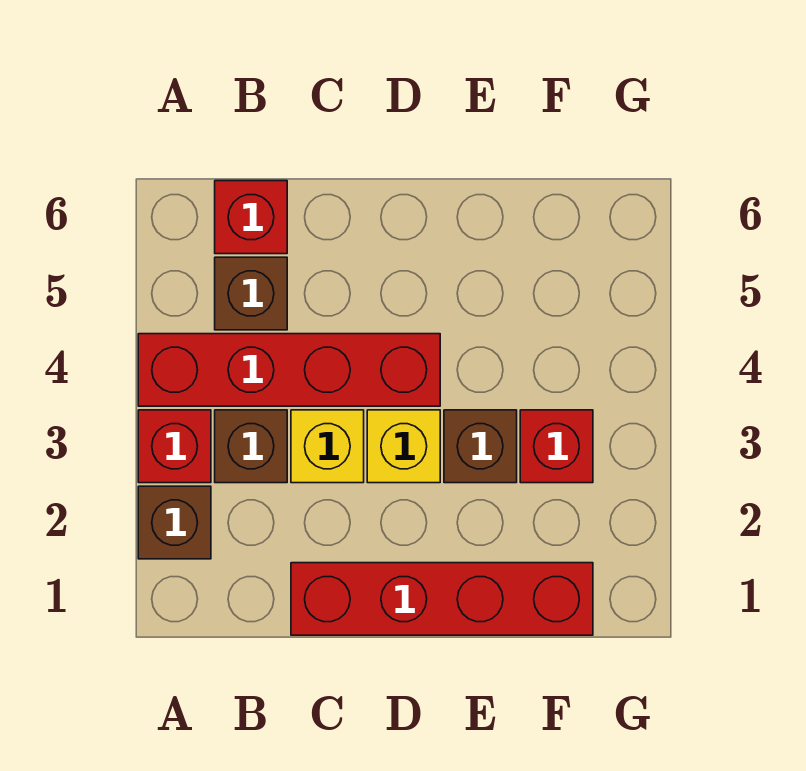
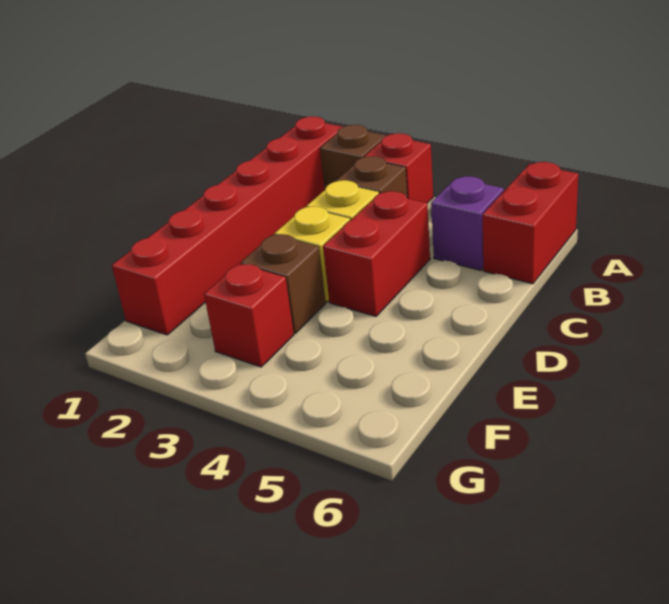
red 1x4 brick [138,334,440,406] -> red 1x2 brick [323,191,430,316]
brown 1x1 brick [215,257,287,330] -> purple 1x1 brick [431,176,504,270]
red 1x1 brick [215,181,287,254] -> red 1x2 brick [483,162,578,284]
red 1x4 brick [291,563,593,635] -> red 1x6 brick [112,117,342,335]

